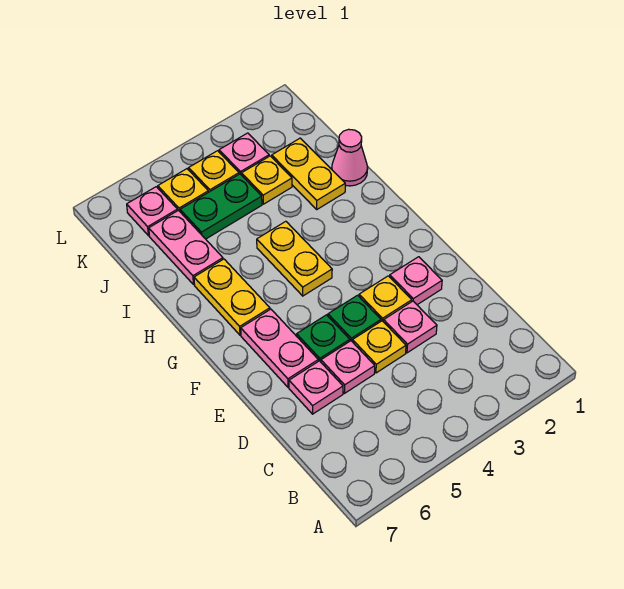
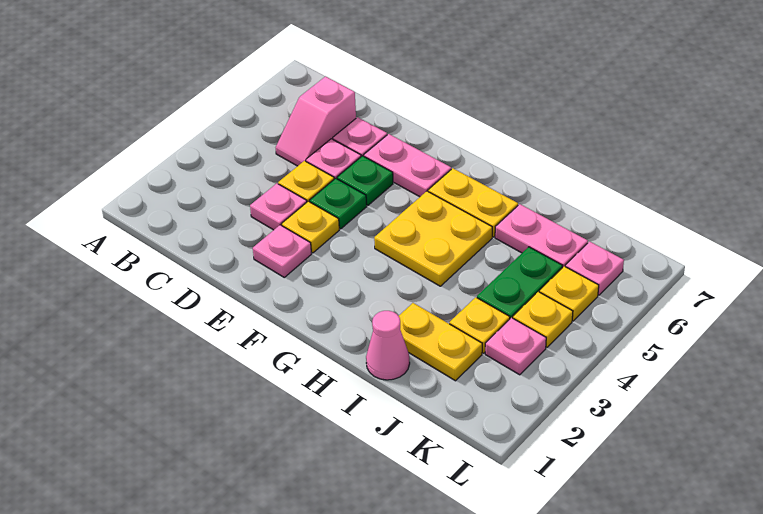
none -> pink 1x2 slope [276,76,356,166]
yellow 1x2 plate [257,221,332,296] -> yellow 2x2 plate [374,191,492,286]

